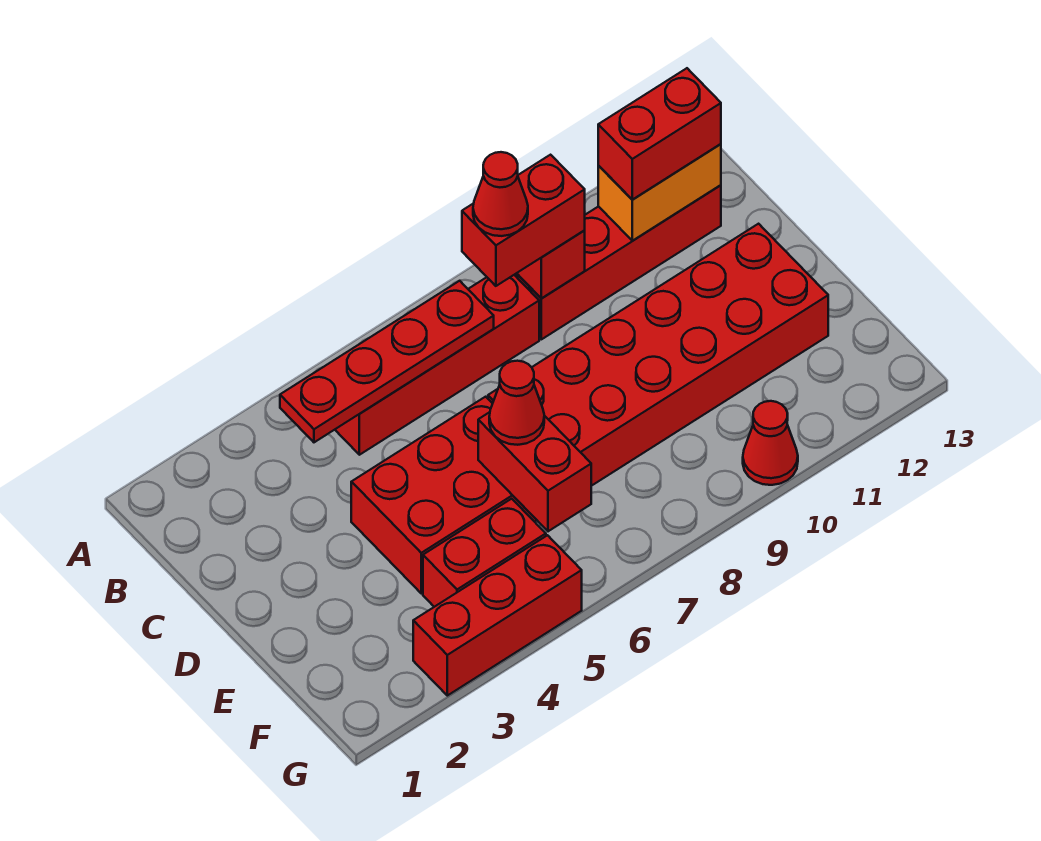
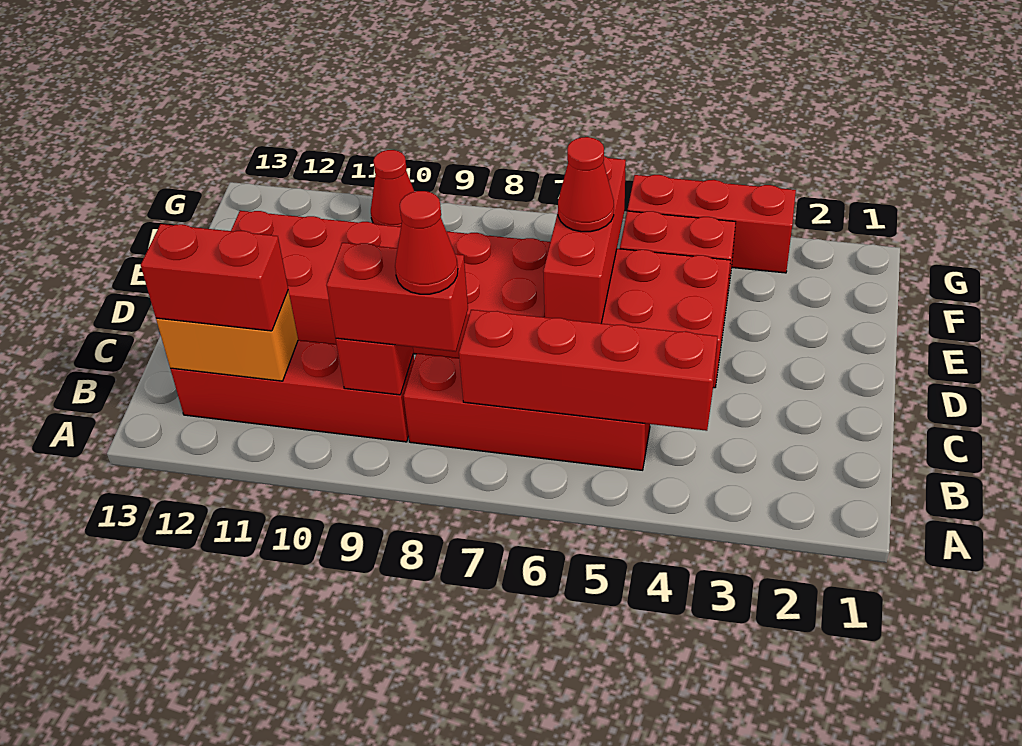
red 1x4 plate [280,281,494,442] -> red 1x4 brick [459,310,717,431]
red 1x2 brick [478,412,591,531] -> red 1x3 brick [543,156,626,323]

